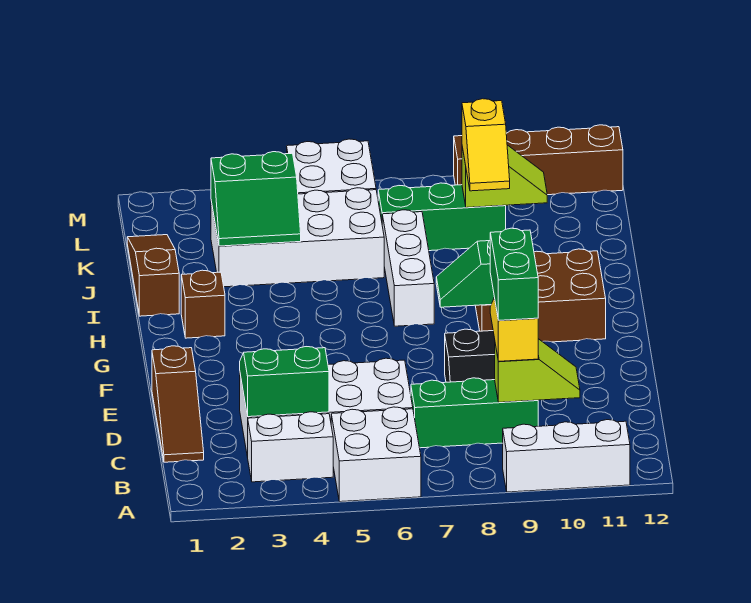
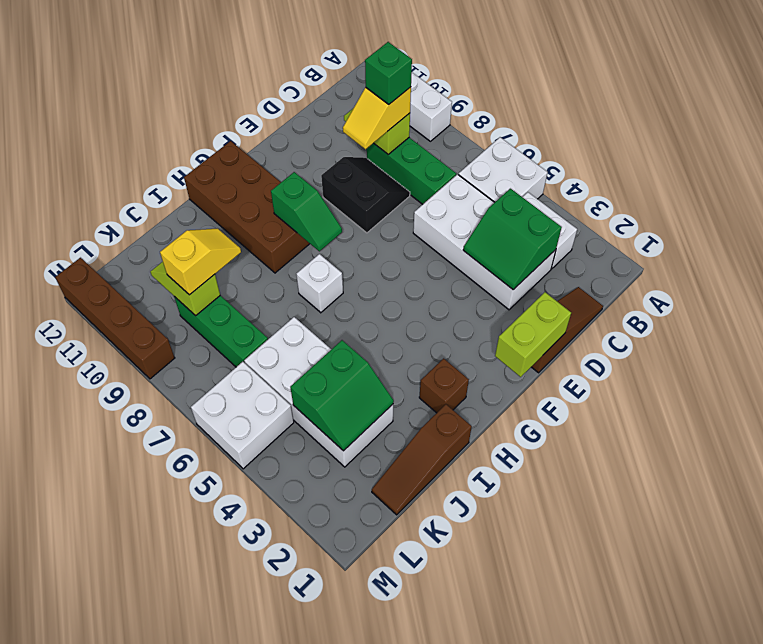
green 1x2 brick [490,228,538,320] -> green 1x1 brick [365,42,412,104]
none -> lime 1x2 brick [495,292,571,377]
brown 2x3 brick [475,249,606,342] -> brown 2x4 brick [184,141,310,273]
white 1x3 brick [382,210,434,326] -> white 1x1 brick [296,254,343,313]
green 2x2 slope [211,152,301,246] -> green 2x2 slope turned to [290,340,394,451]

